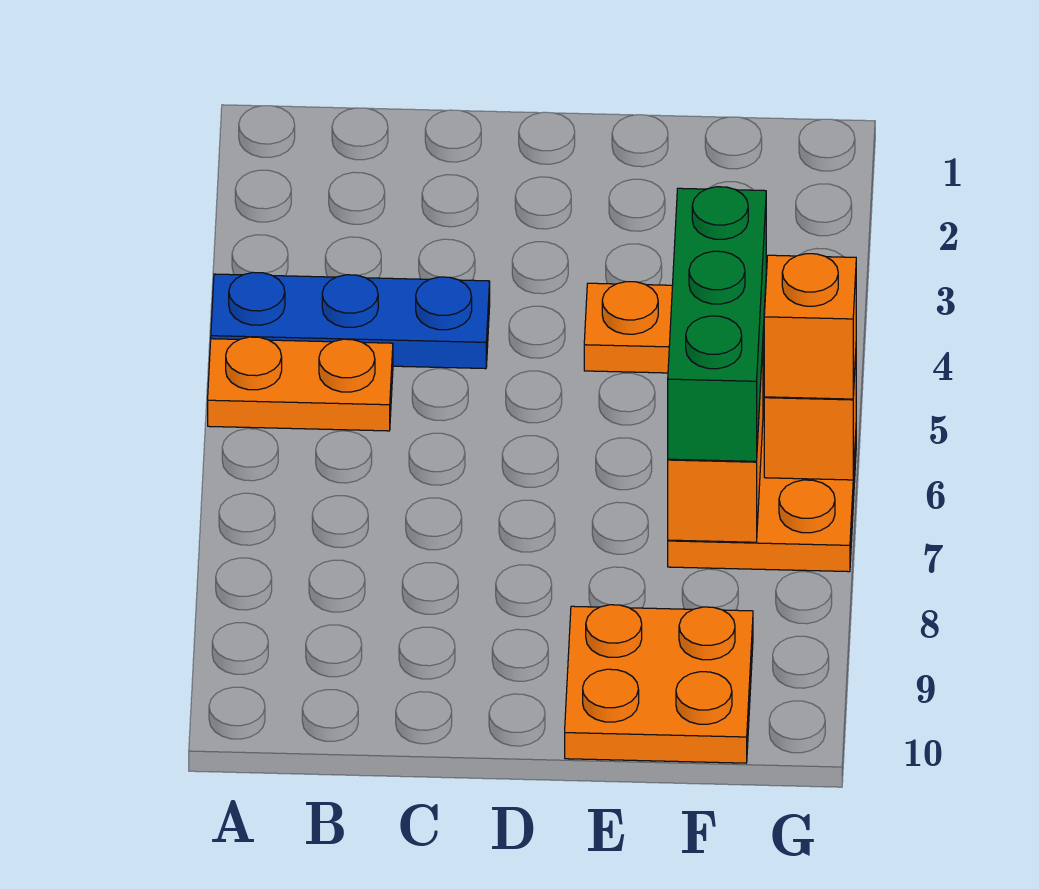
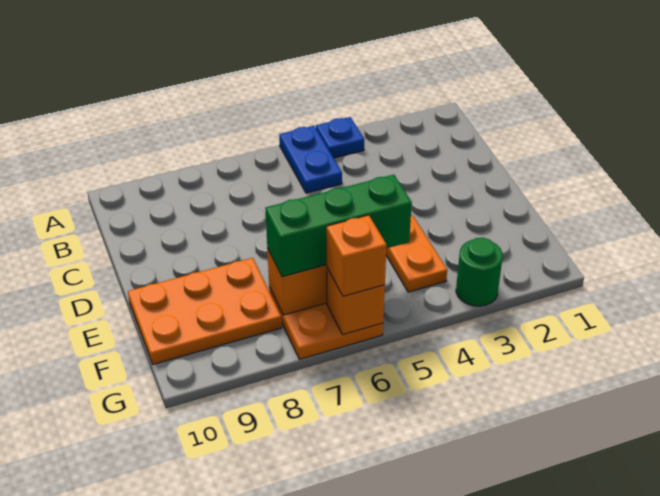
blue 1x3 plate [211,272,490,369] -> blue 1x1 plate [316,117,364,158]
orange 1x2 plate [208,337,393,431] -> blue 1x2 plate [279,126,342,193]
orange 2x2 plate [565,605,753,763] -> orange 2x3 plate [128,258,282,364]
none -> green 1x1 round brick [456,238,503,306]

